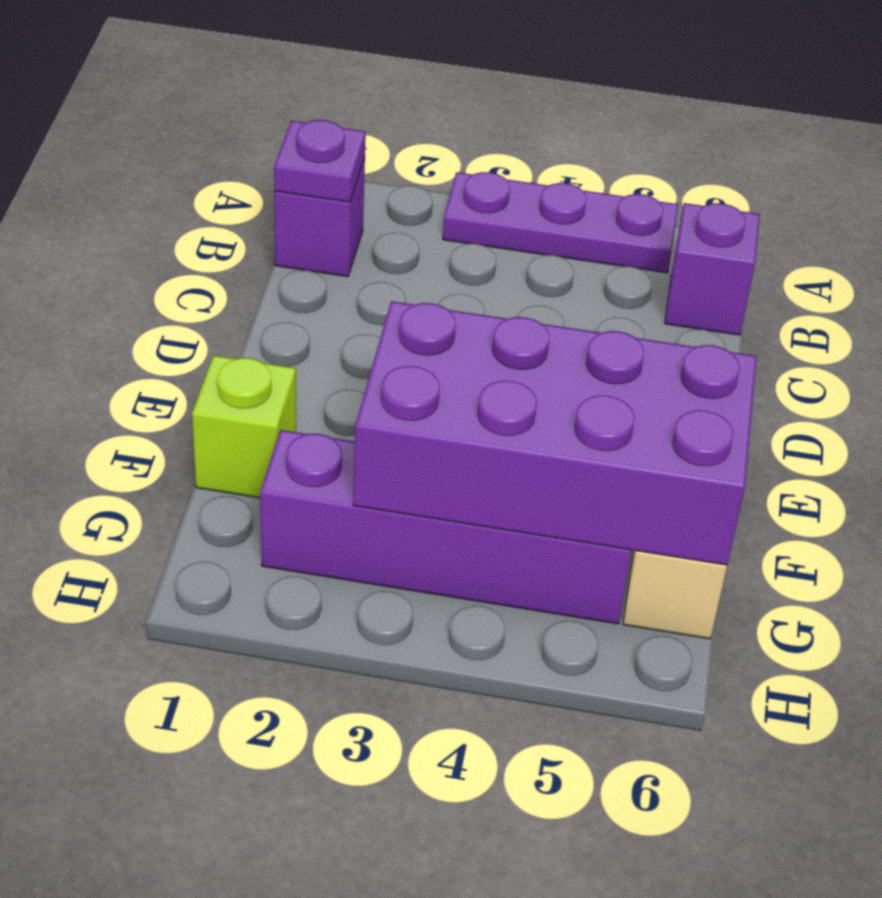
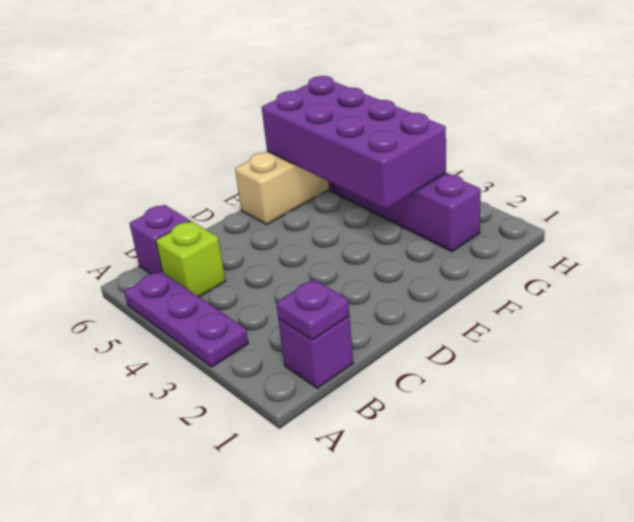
lime 1x1 brick [192,356,296,498] -> lime 1x1 brick moved to [156,221,225,297]

